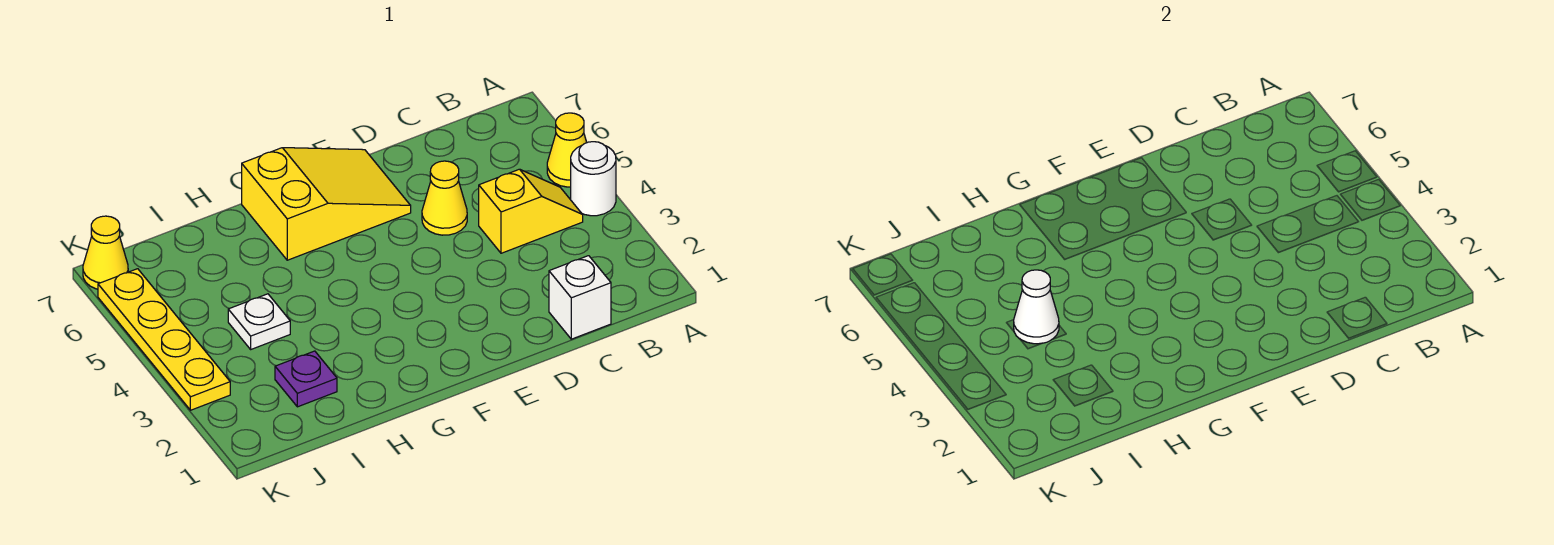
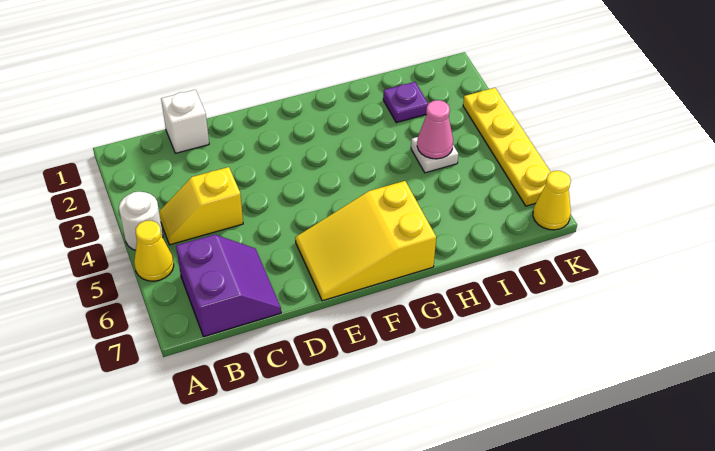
none -> purple 2x2 slope [176,235,281,337]
yellow 1x1 cone [422,161,467,235] -> none
white 1x1 cone [1014,270,1059,344] -> pink 1x1 cone [417,100,453,159]

